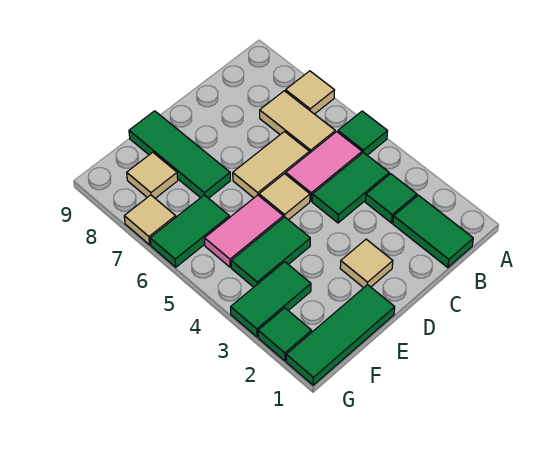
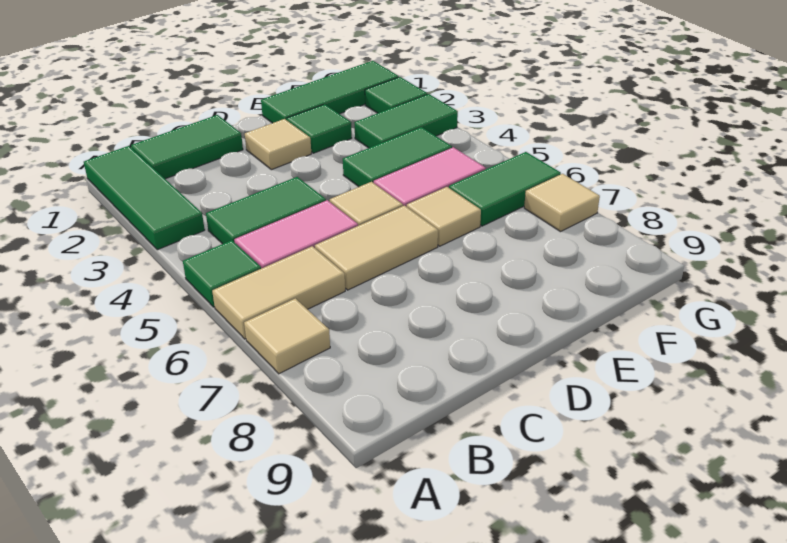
green 1x2 tile [393,195,473,268] -> green 1x2 tile turned to [131,115,243,179]
green 1x1 tile [366,174,417,223] -> green 1x1 tile moved to [287,104,352,153]
tan 1x2 tile [260,91,335,153] -> tan 1x2 tile turned to [212,246,345,339]
green 1x3 tile [129,111,230,198] -> green 1x3 tile moved to [84,146,205,250]
tan 1x1 tile [127,152,178,198] -> tan 1x1 tile moved to [407,187,481,246]

